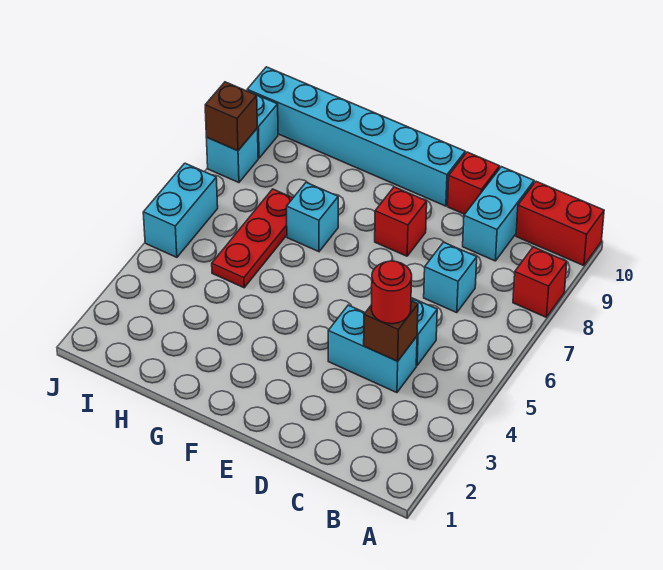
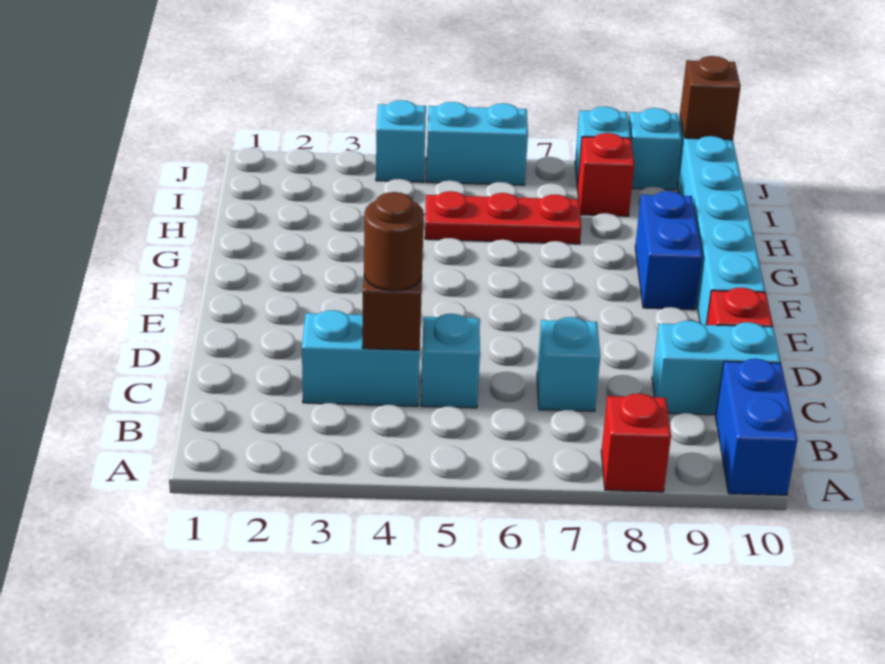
red 1x2 brick [516,181,604,266] -> blue 1x2 brick [716,359,798,495]
cyan 1x2 brick [328,305,417,393] -> cyan 1x2 brick turned to [302,310,420,406]
red 1x1 round brick [371,261,412,324] -> brown 1x1 round brick [364,192,424,291]
red 1x1 brick [375,187,427,256] -> red 1x1 brick moved to [577,133,634,216]
none -> blue 1x2 brick [635,191,702,310]
cyan 1x1 brick [287,183,338,252] -> cyan 1x1 brick moved to [376,100,426,182]
brown 1x1 brick [205,82,257,151] -> brown 1x1 brick moved to [680,56,741,140]

